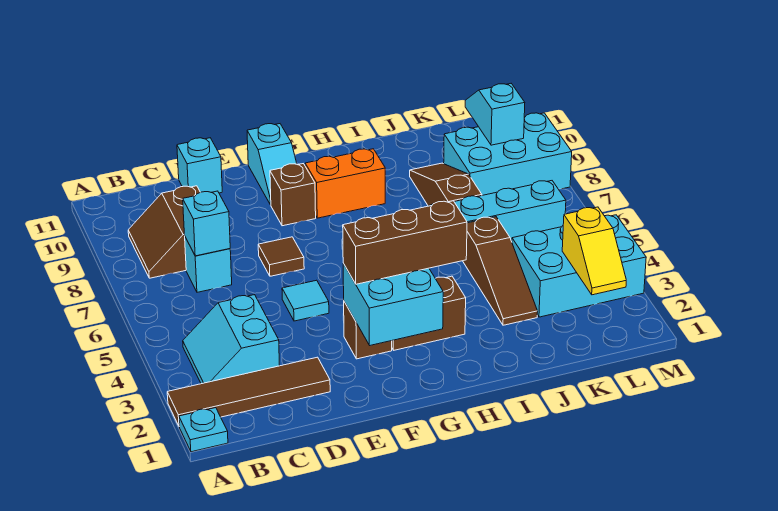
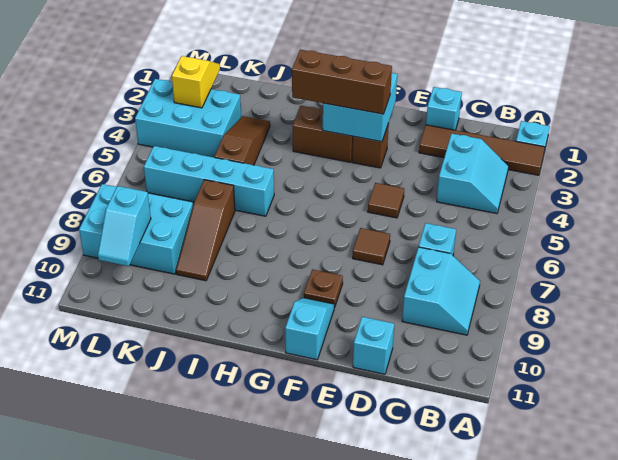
brown 2x2 slope [128,186,200,278] -> cyan 2x2 slope [402,247,480,335]
cyan 1x1 brick [183,191,230,256] -> cyan 1x1 brick moved to [426,87,462,130]
cyan 1x1 tile [282,280,329,321] -> brown 1x1 tile [368,183,404,218]
brown 1x1 brick [270,164,316,226] -> brown 1x1 plate [304,269,343,307]
orange 1x2 brick [305,149,385,218] -> none

